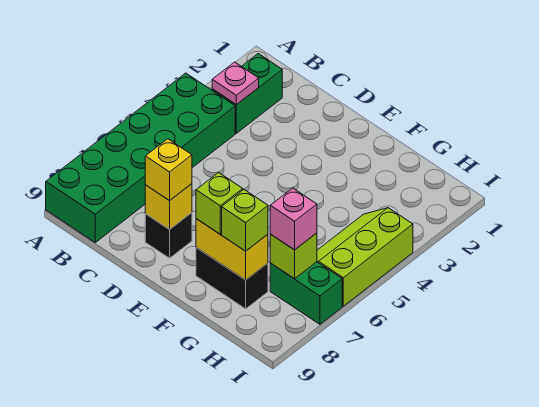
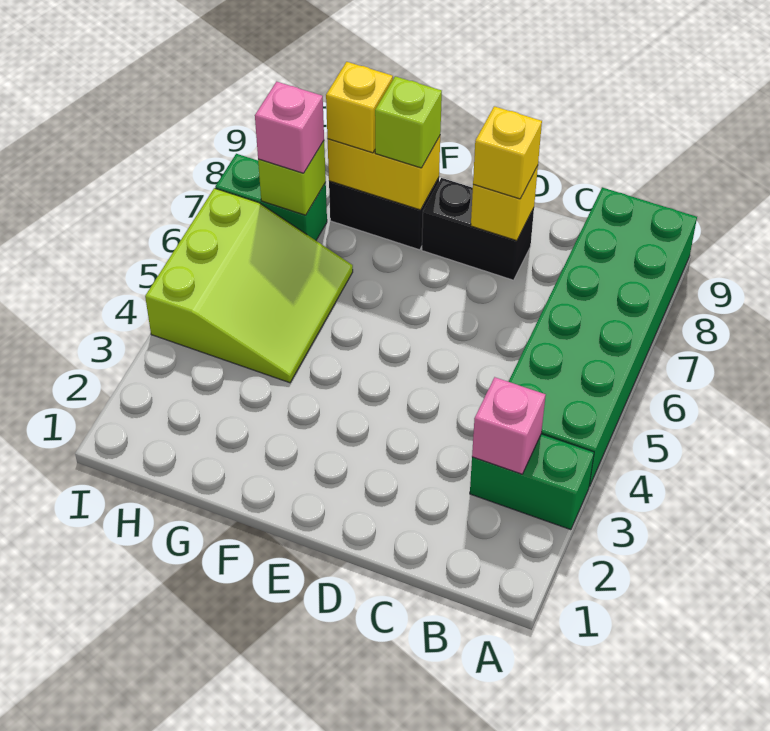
green 1x2 brick [212,54,282,133] -> green 1x2 brick turned to [470,434,594,530]
pink 1x1 plate [212,62,259,105] -> pink 1x1 brick [472,377,546,474]
black 1x1 brick [145,213,192,258] -> black 1x2 brick [422,178,534,280]
lime 1x1 brick [222,190,268,251] -> yellow 1x1 brick [326,62,393,153]
lime 2x3 slope [317,208,413,306] -> lime 3x3 slope [145,188,353,383]

